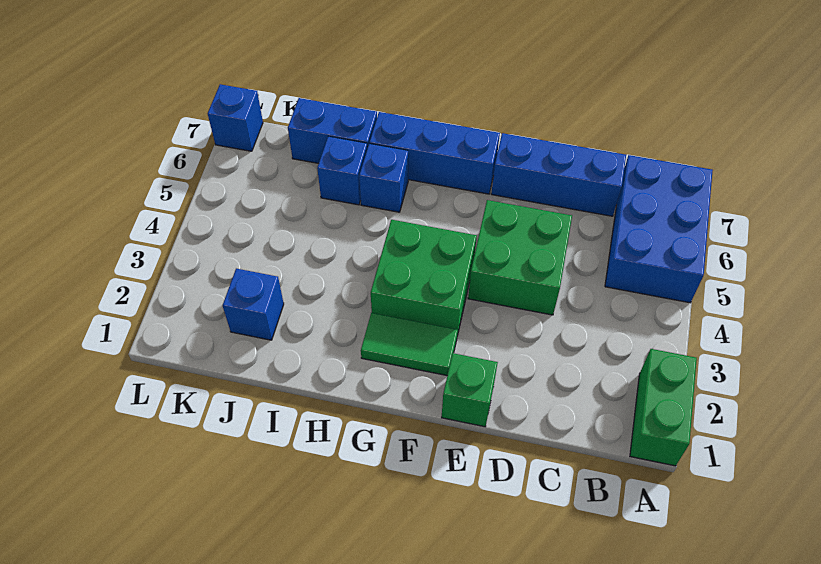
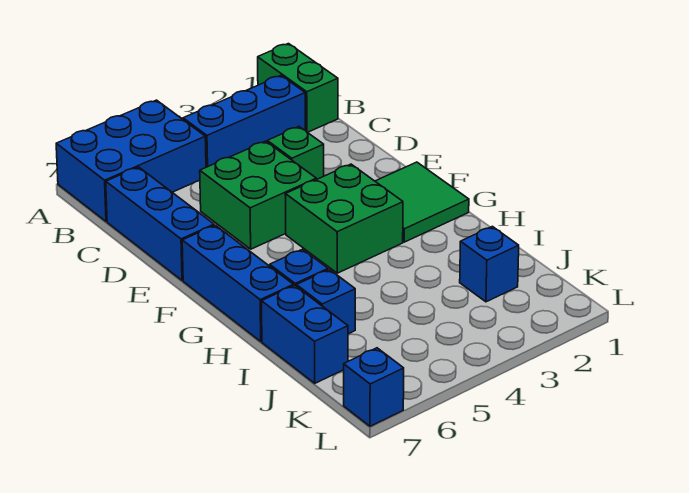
green 1x2 brick [630,349,697,466] -> green 1x2 brick turned to [258,44,338,132]
none -> blue 1x3 brick [183,76,305,167]
green 1x1 brick [442,353,498,427] -> green 1x1 brick moved to [267,127,324,179]
green 1x2 tile [361,313,458,375] -> green 2x2 tile [375,162,469,242]

